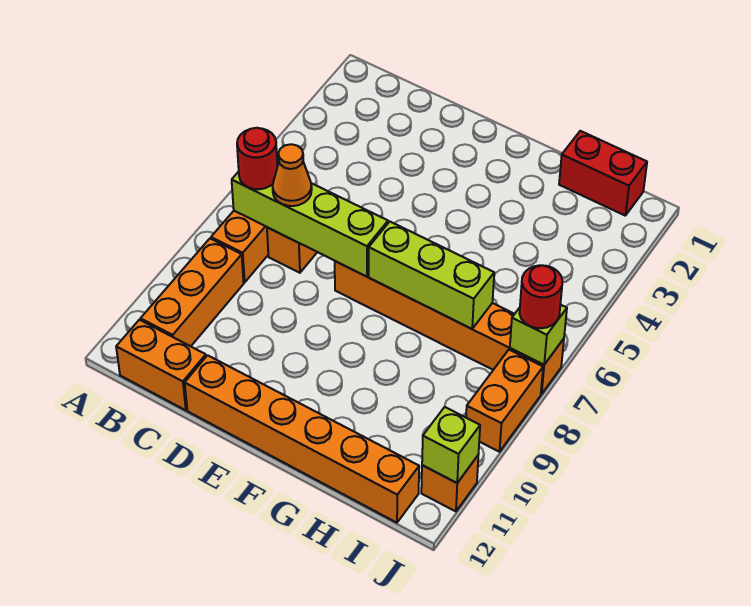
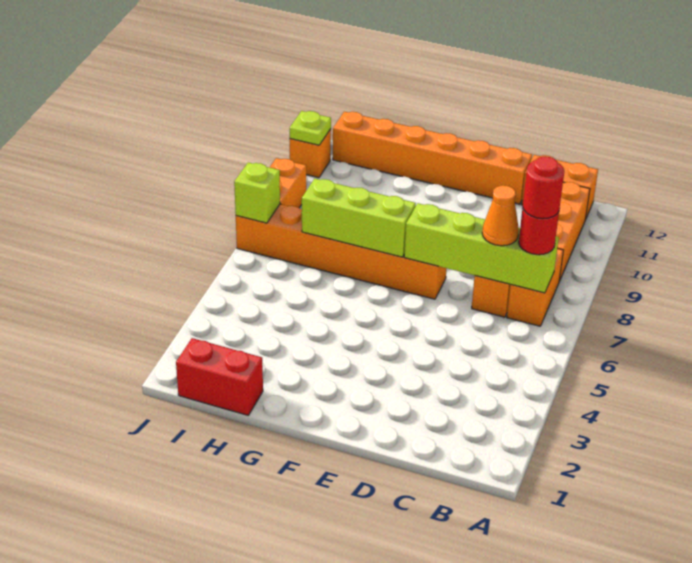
red 1x1 round brick [519,265,562,328] -> red 1x1 round brick moved to [523,156,564,219]
lime 1x1 brick [422,407,480,483] -> lime 1x1 plate [290,111,331,145]

